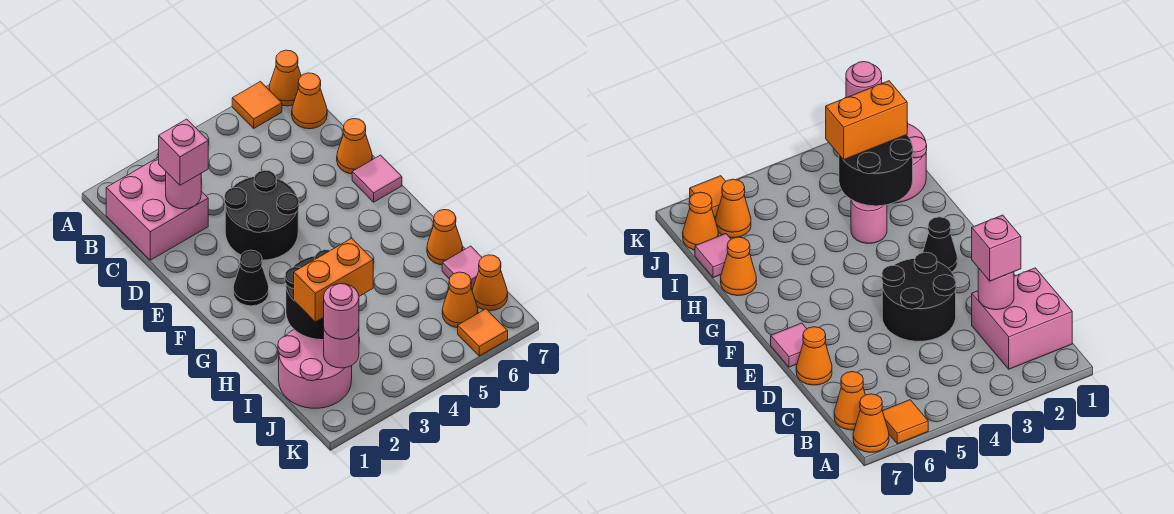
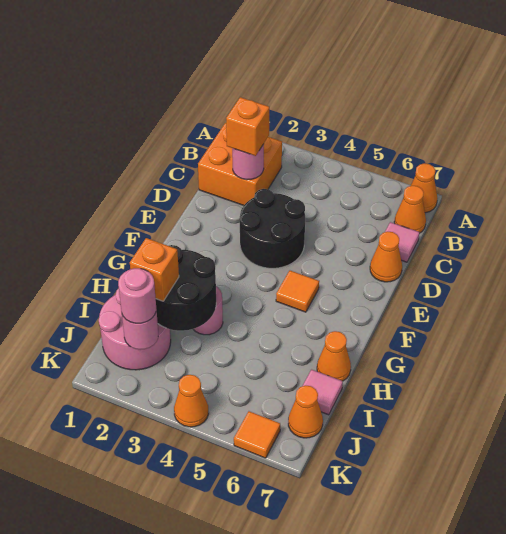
orange 1x1 tile [232,82,282,128] -> orange 1x1 tile moved to [276,271,319,312]
pink 2x2 brick [106,157,208,260] -> orange 2x2 brick [198,123,282,205]
pink 1x1 brick [159,119,208,185] -> orange 1x1 brick [226,97,269,156]
pink 1x1 tile [352,155,402,202] -> pink 1x1 tile moved to [385,222,419,262]
black 1x1 cone [233,250,269,306] -> none
orange 1x2 brick [294,238,373,322] -> orange 1x1 brick [130,238,179,301]
orange 1x1 cone [442,272,478,328] -> orange 1x1 cone moved to [174,375,209,427]

